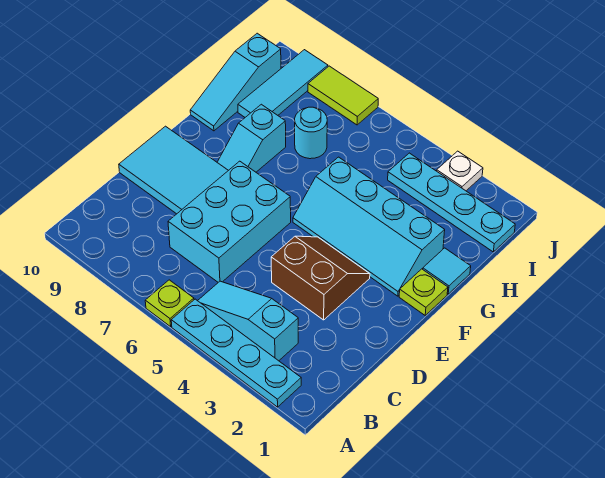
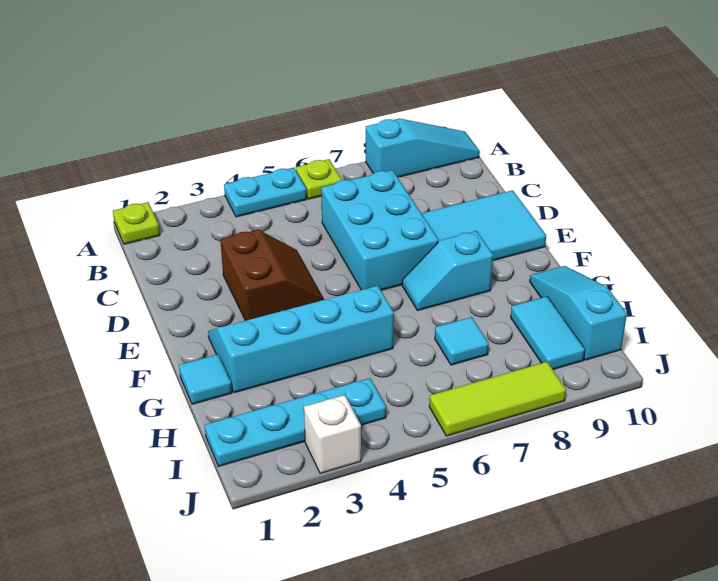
cyan 1x4 plate [171,299,301,407] -> cyan 1x2 plate [224,168,307,217]
cyan 1x3 slope [198,281,298,361] -> cyan 1x3 slope moved to [366,118,480,177]
brown 2x2 slope [271,236,370,320] -> brown 2x2 slope turned to [220,230,324,321]
lime 1x1 plate [399,269,448,315] -> lime 1x1 plate moved to [113,202,160,244]
cyan 1x2 slope [217,104,286,172] -> cyan 1x2 slope turned to [402,231,493,311]
cyan 1x1 round brick [295,107,327,159] -> cyan 1x1 tile [435,317,489,365]
cyan 1x3 tile [238,50,328,117] -> cyan 1x2 tile [511,296,585,369]
white 1x1 plate [437,151,483,191] -> white 1x1 brick [304,395,361,474]
lime 1x2 tile [308,66,378,125] -> lime 1x3 tile [429,362,566,436]

